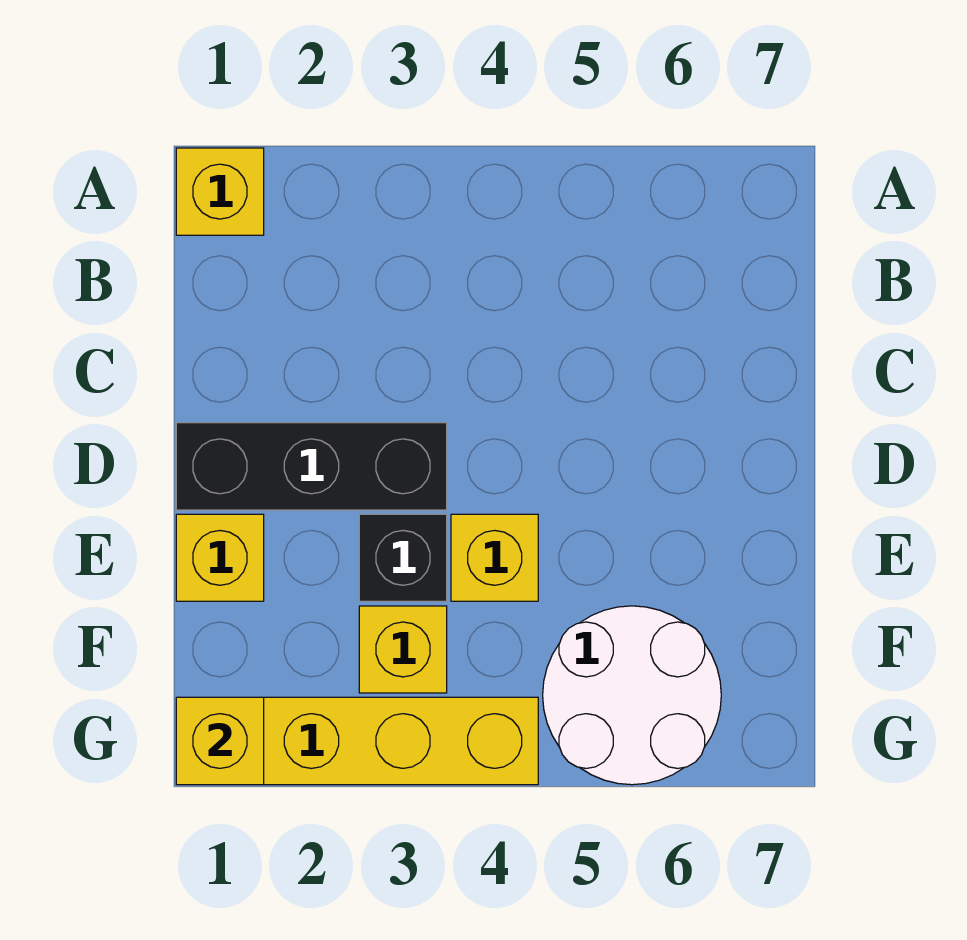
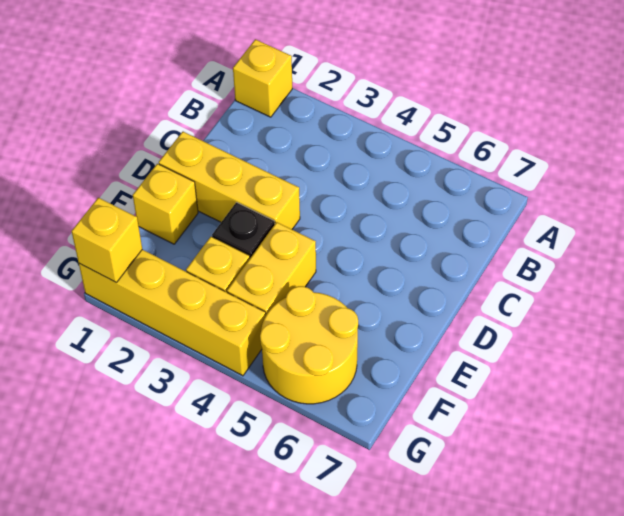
black 1x3 brick [176,423,447,510] -> yellow 1x3 brick [159,132,300,229]
yellow 1x1 brick [451,514,538,601] -> yellow 1x2 brick [227,222,316,315]
white 2x2 round brick [543,606,721,785] -> yellow 2x2 round brick [260,286,358,404]

